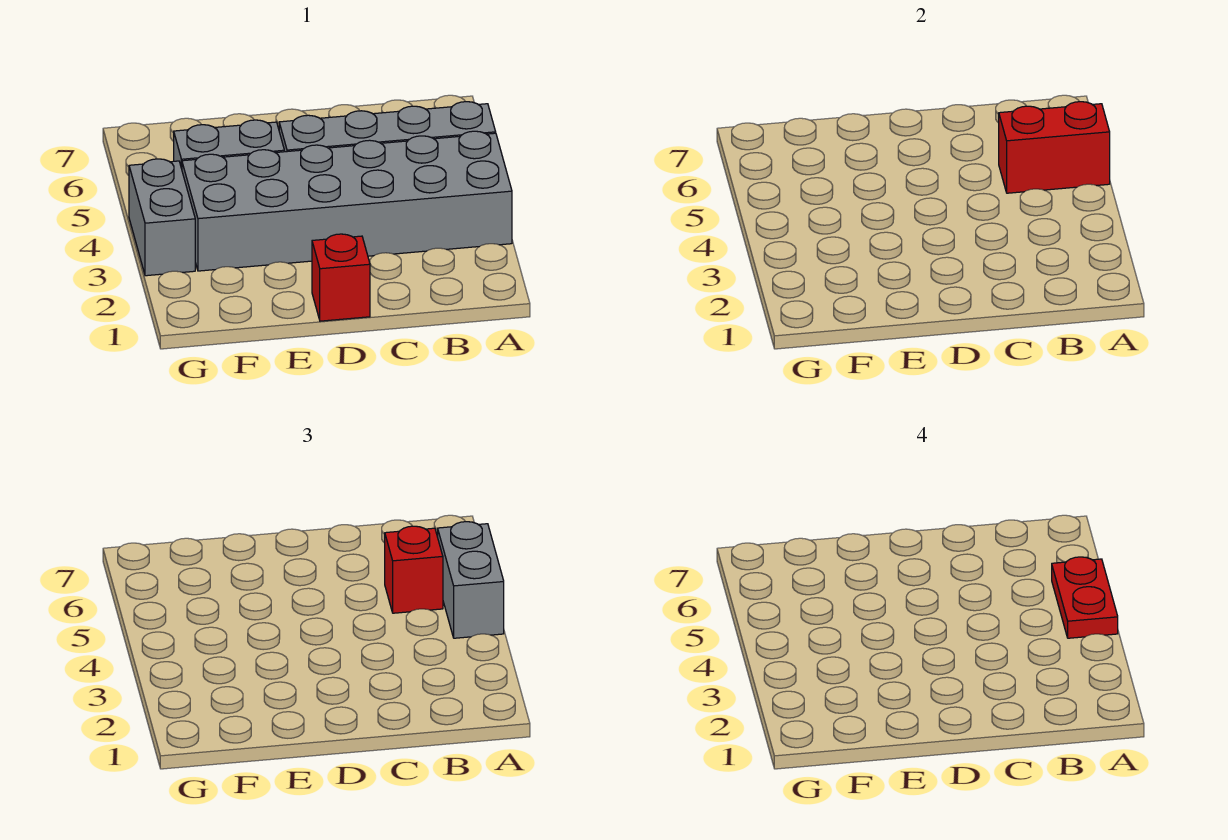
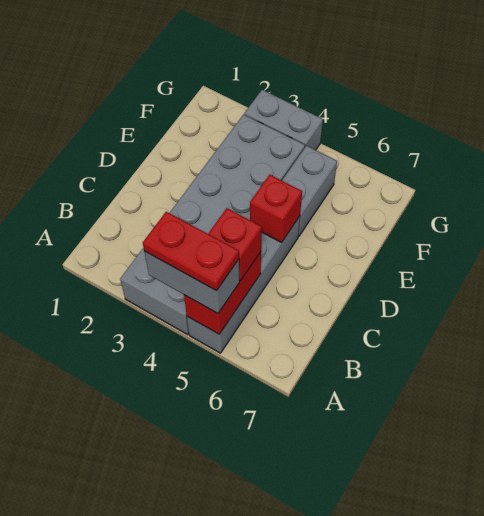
red 1x1 brick [312,234,370,321] -> red 1x1 brick moved to [250,175,302,242]

